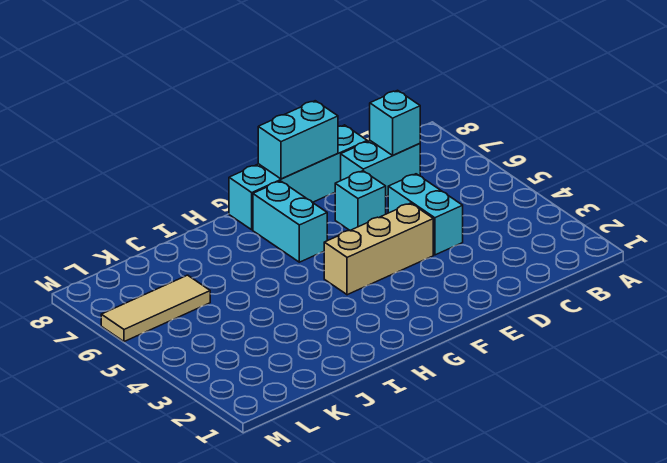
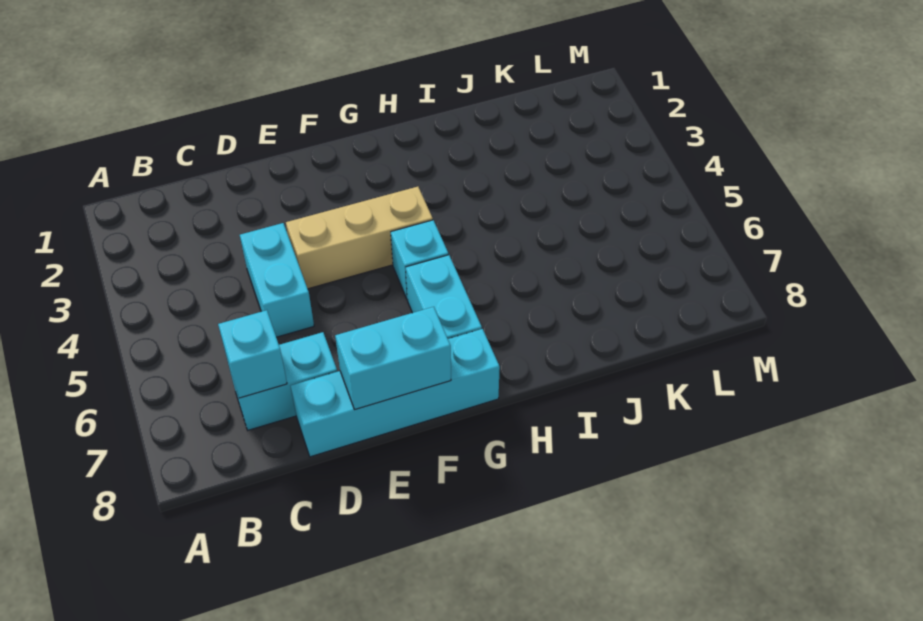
cyan 1x1 brick [335,171,386,230] -> cyan 1x1 brick moved to [391,220,448,299]
tan 1x3 tile [101,275,210,342] -> none

